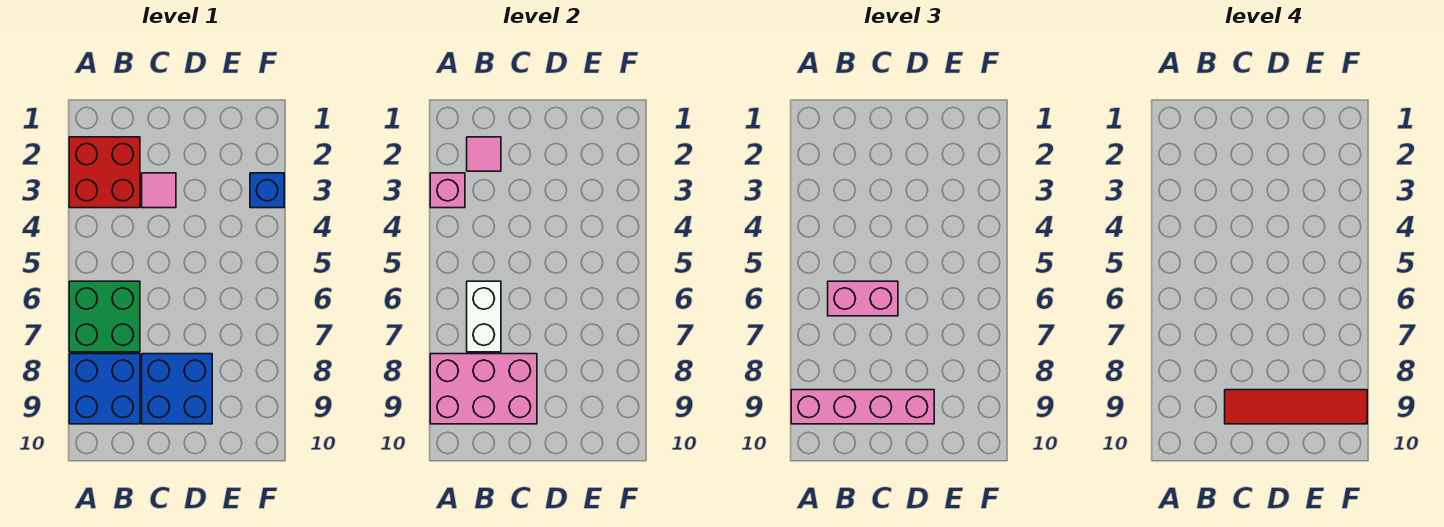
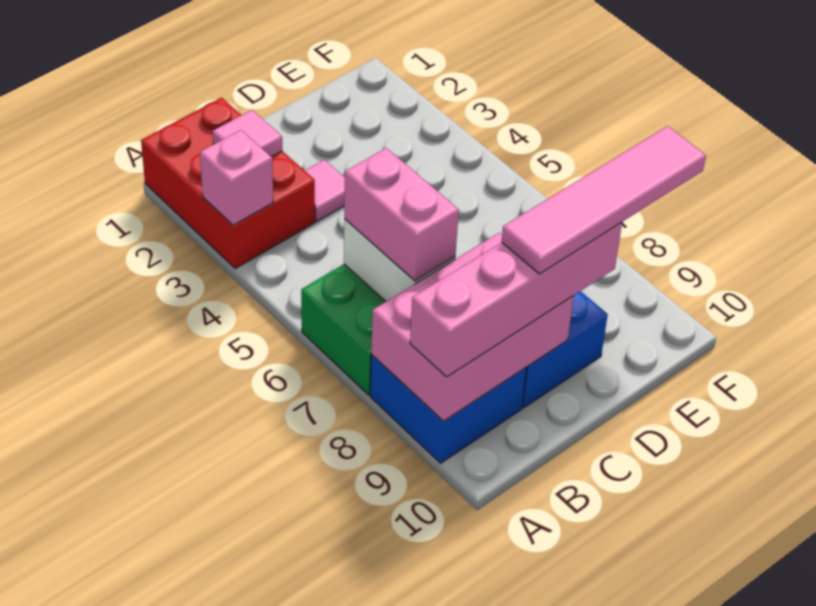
red 2x2 brick [69,137,140,208] -> red 2x3 brick [141,98,315,269]
pink 1x2 brick [828,281,898,316] -> pink 1x2 brick turned to [344,148,459,281]
red 1x4 tile [1225,390,1367,424] -> pink 1x4 tile [501,126,706,274]
blue 1x1 brick [250,173,284,208] -> none

